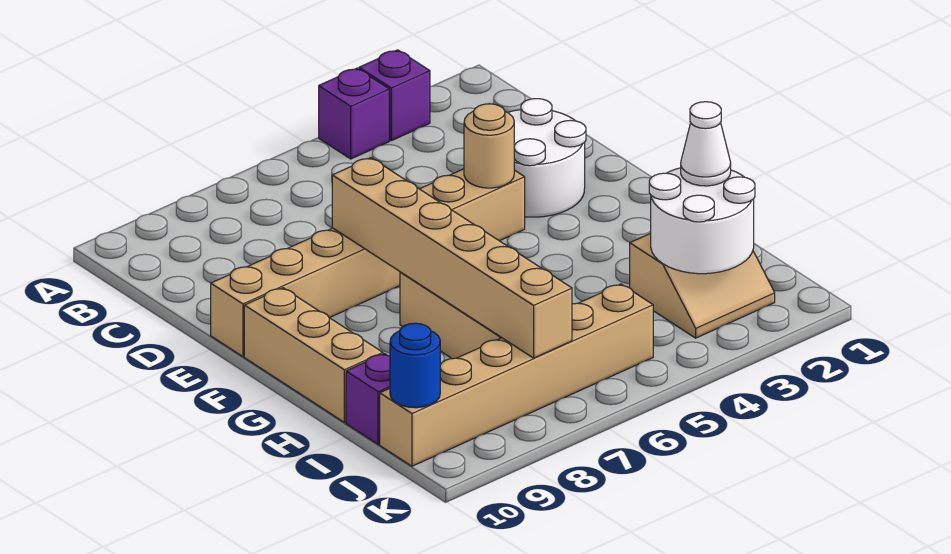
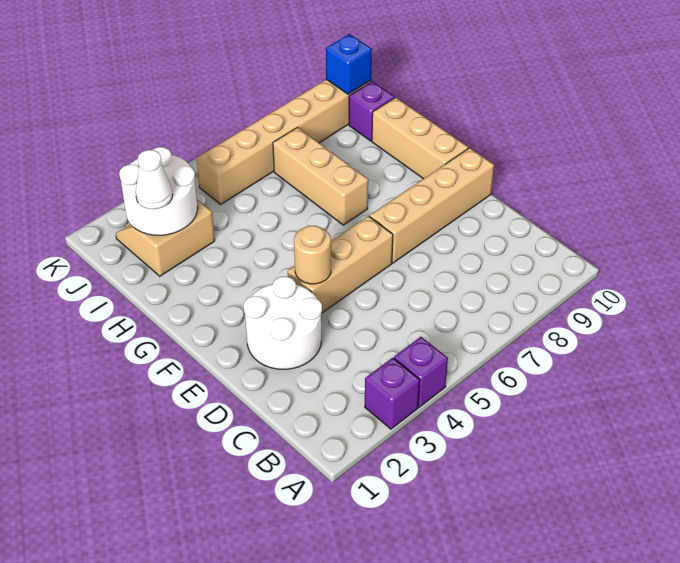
tan 1x6 brick [332,158,572,358] -> none
blue 1x1 round brick [390,323,440,408] -> blue 1x1 brick [326,34,372,94]

